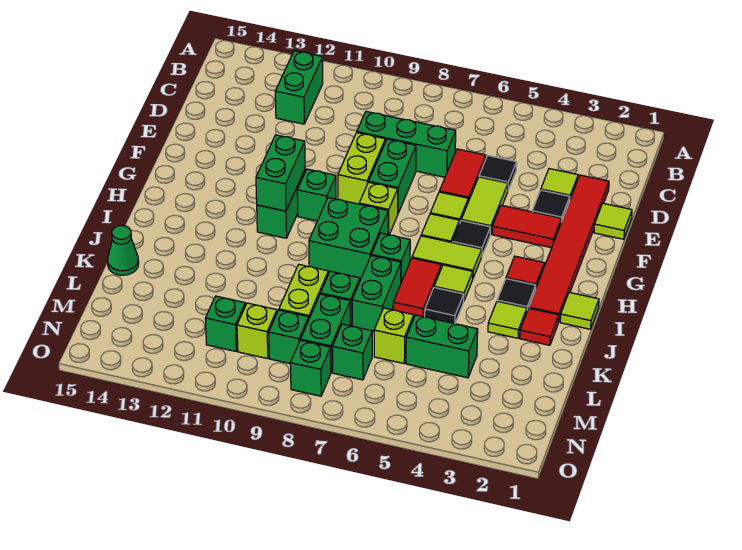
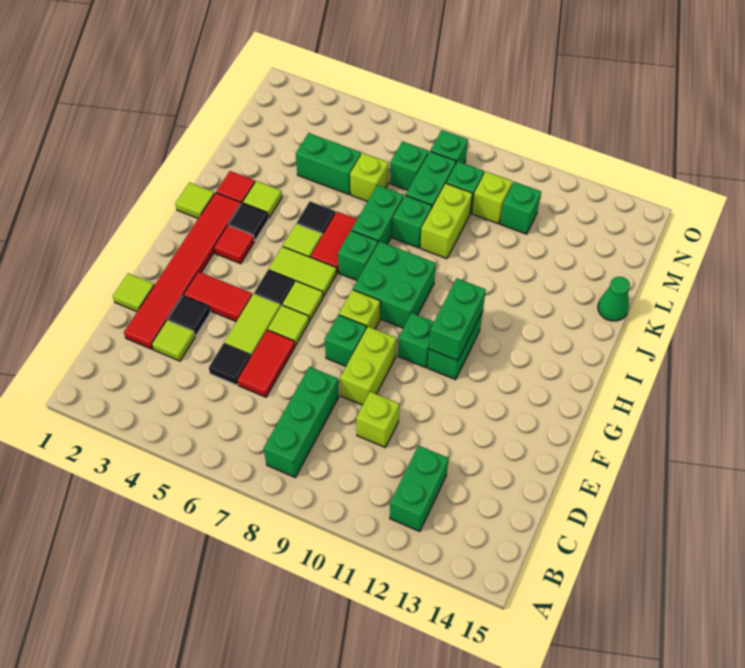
green 1x3 brick [357,112,456,177] -> green 1x3 brick turned to [264,367,339,477]
none -> lime 1x1 brick [356,392,399,447]
green 1x2 brick [369,139,416,213] -> green 1x1 brick [325,315,367,366]

